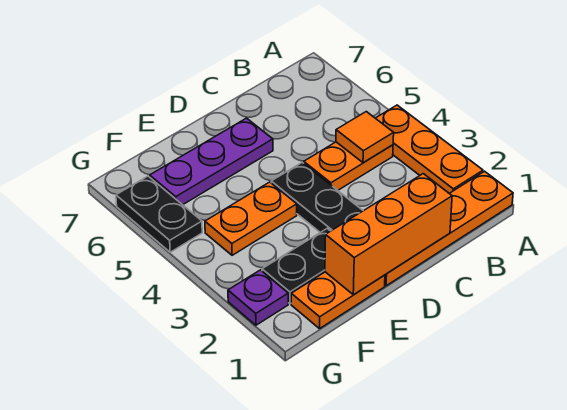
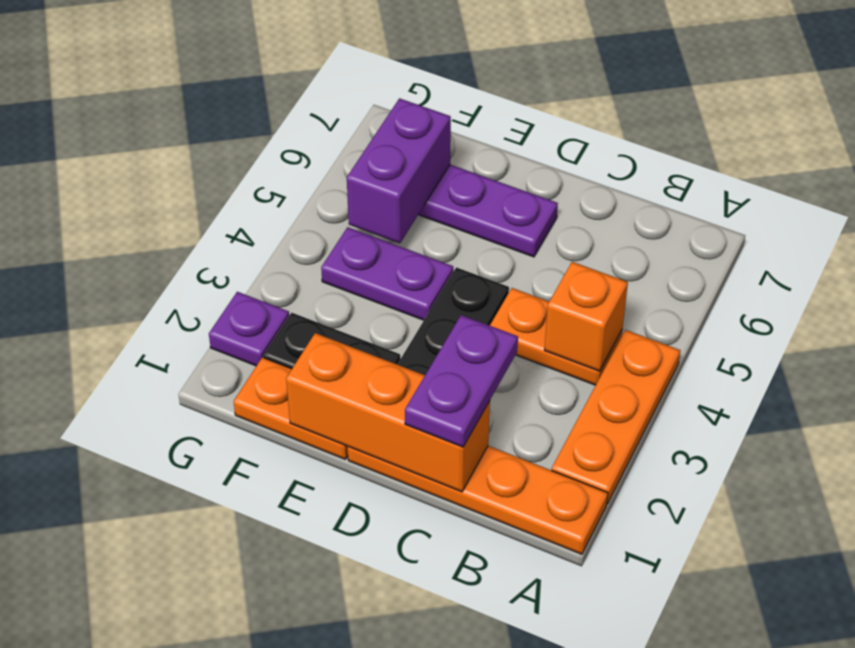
orange 1x1 tile [336,112,394,163] -> orange 1x1 brick [545,262,628,371]
none -> purple 1x2 plate [405,315,518,447]
orange 1x2 plate [205,182,297,255] -> purple 1x2 plate [321,227,453,320]
none -> purple 1x2 brick [347,98,451,243]
black 1x2 plate [116,176,202,252] -> none

